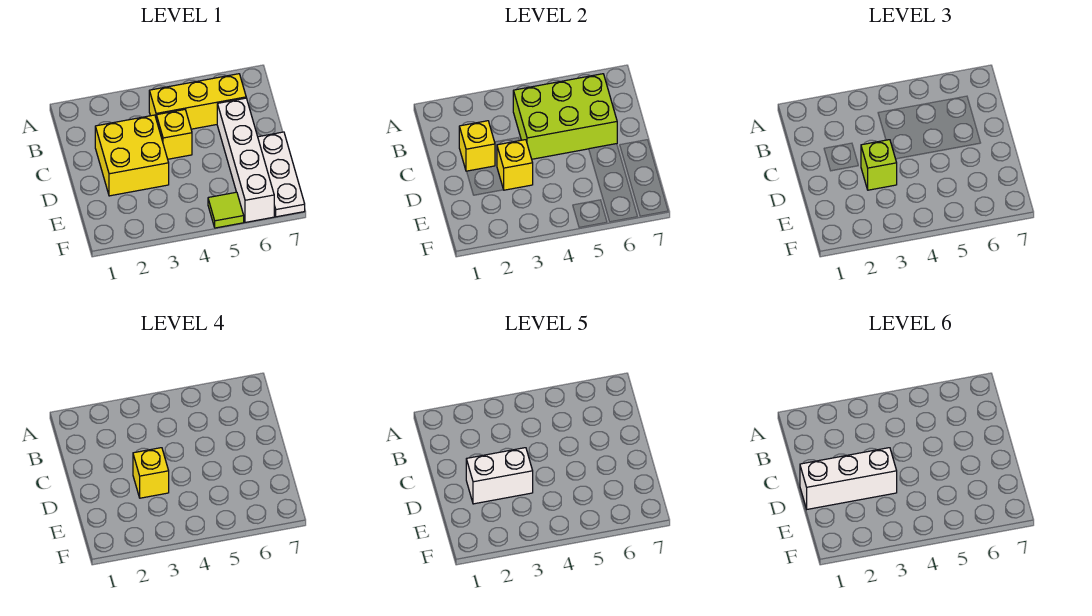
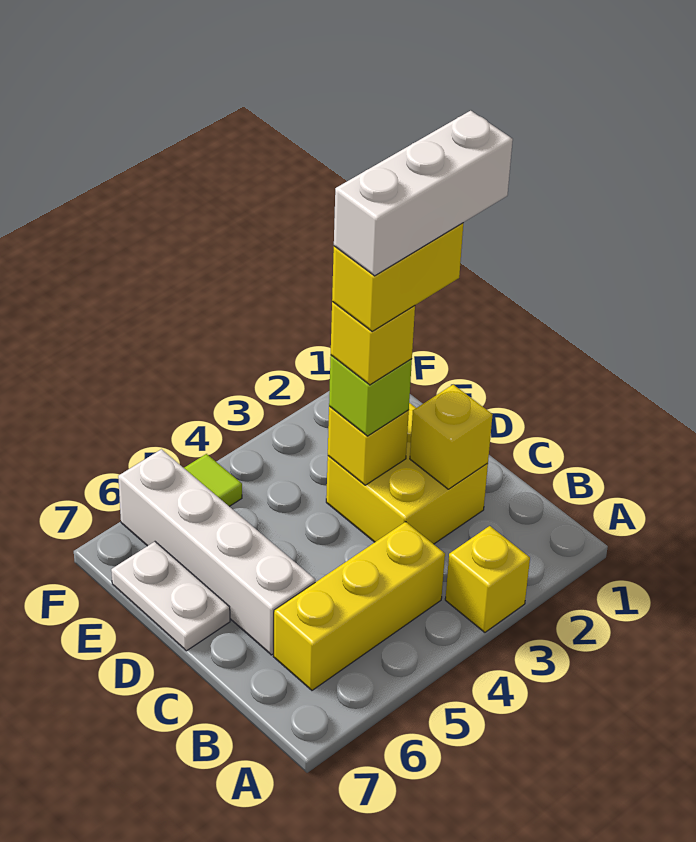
lime 2x3 brick [513,74,617,159] -> none
yellow 1x1 brick [156,110,192,159] -> yellow 1x1 brick moved to [445,526,530,632]
white 1x2 brick [466,448,533,504] -> yellow 1x2 brick [332,223,463,331]
white 1x3 plate [258,132,305,217] -> white 1x2 plate [111,542,230,651]

